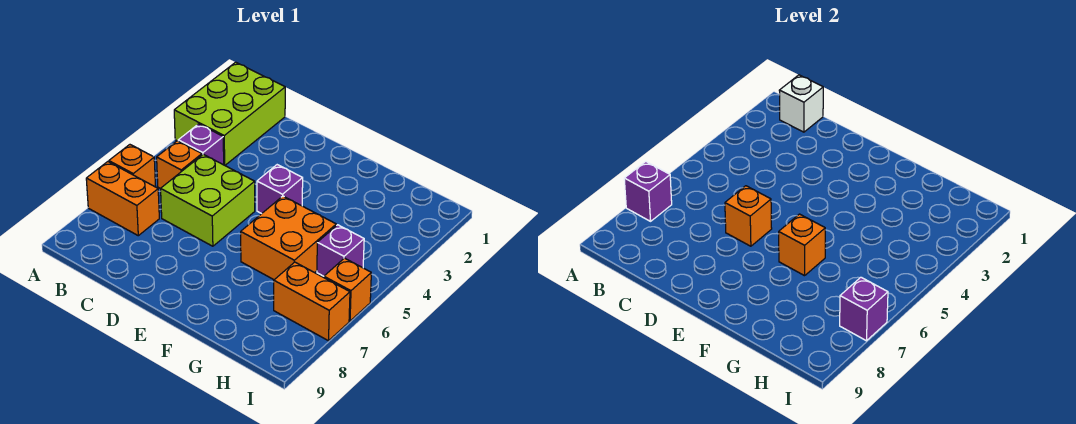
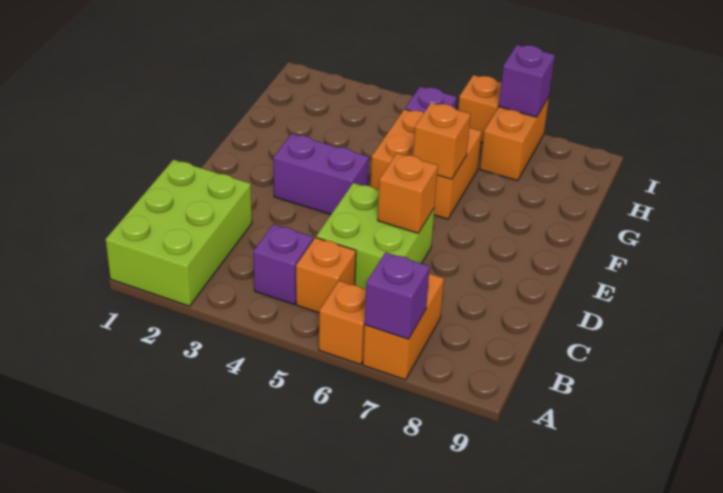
lime 2x3 brick [174,62,285,165] -> lime 2x3 brick turned to [106,160,252,306]
white 1x1 brick [779,75,823,132] -> none
purple 1x1 brick [257,165,303,214] -> purple 1x2 brick [273,134,369,214]

